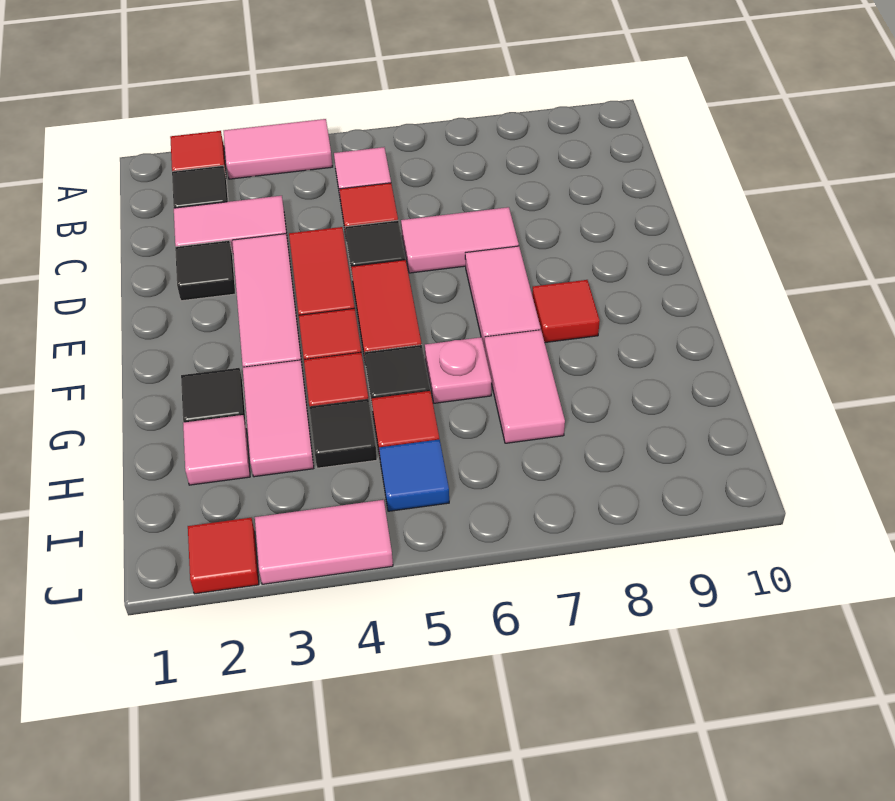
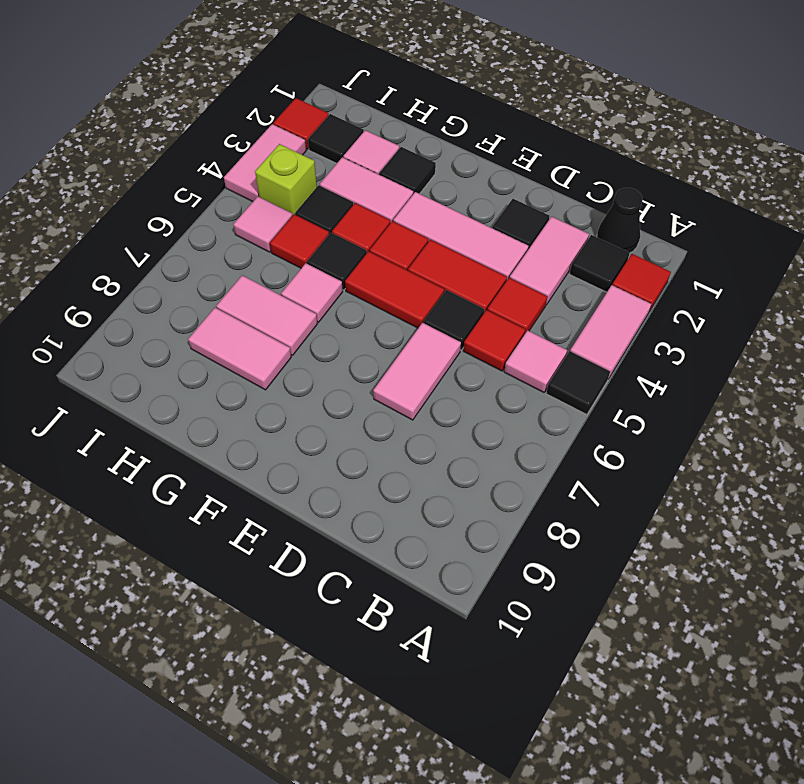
none -> black 1x1 tile [546,351,610,414]
none -> black 1x1 cone [597,188,643,253]
pink 1x2 tile [465,246,541,349] -> pink 1x2 tile moved to [188,308,291,390]
red 1x1 tile [532,280,600,342] -> red 1x1 tile moved to [487,278,547,333]
pink 1x1 plate [425,337,492,403] -> pink 1x1 tile [281,263,343,322]
none -> black 1x1 tile [308,114,364,163]
none -> lime 1x1 brick [255,144,317,216]
blue 1x1 tile [379,440,449,511] -> pink 1x1 tile [233,197,292,252]

